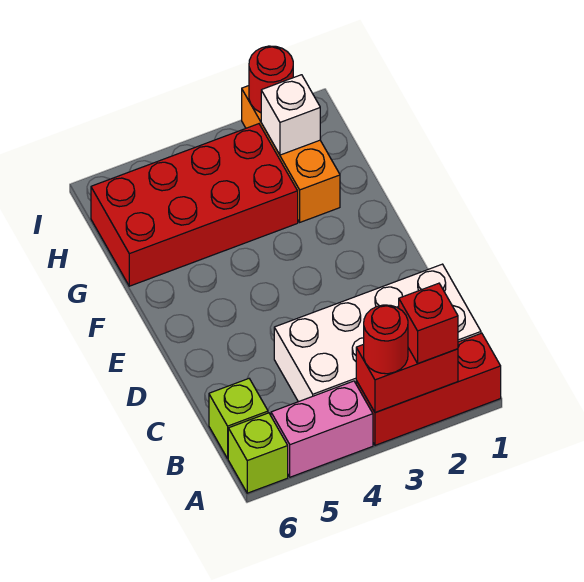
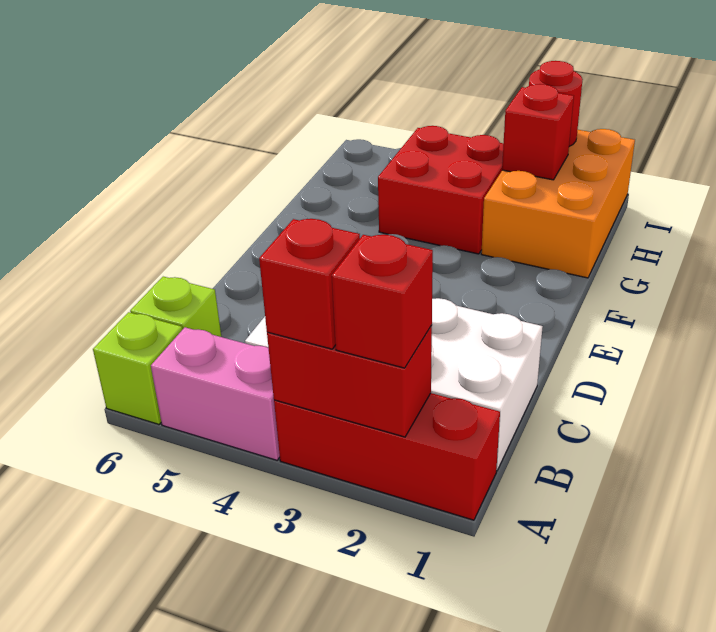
red 1x1 round brick [364,305,408,374] -> red 1x1 brick [259,219,360,349]
orange 1x3 brick [242,86,340,222] -> orange 2x3 brick [481,129,635,278]
red 2x4 brick [91,124,298,286] -> red 2x2 brick [378,126,504,254]
white 1x1 brick [261,75,320,155] -> red 1x1 brick [502,84,574,180]

